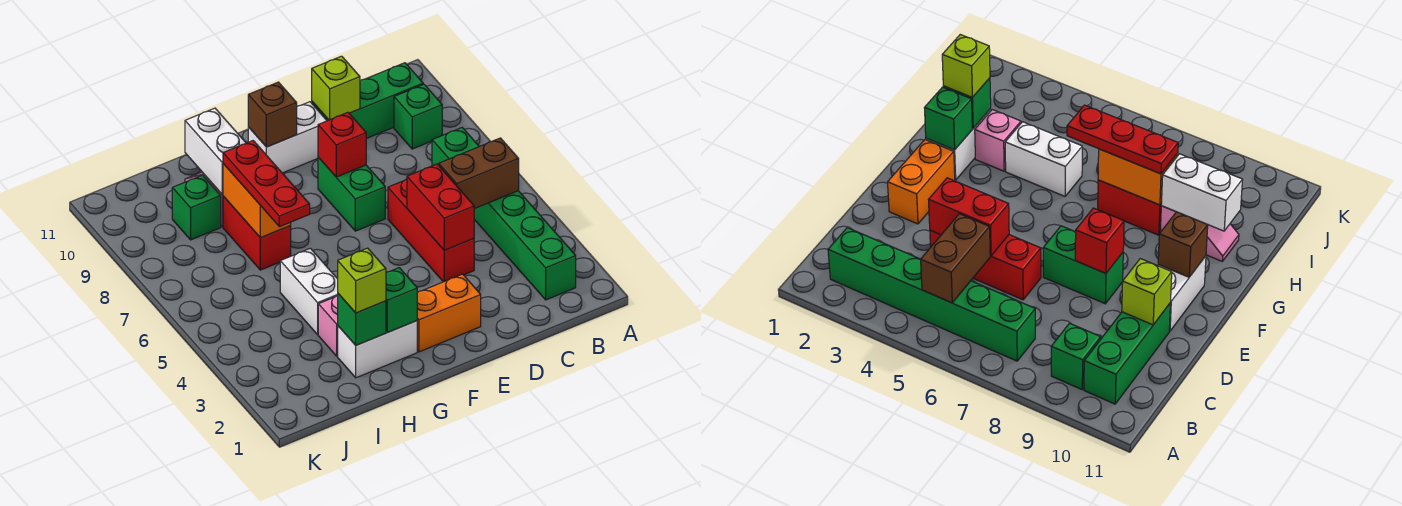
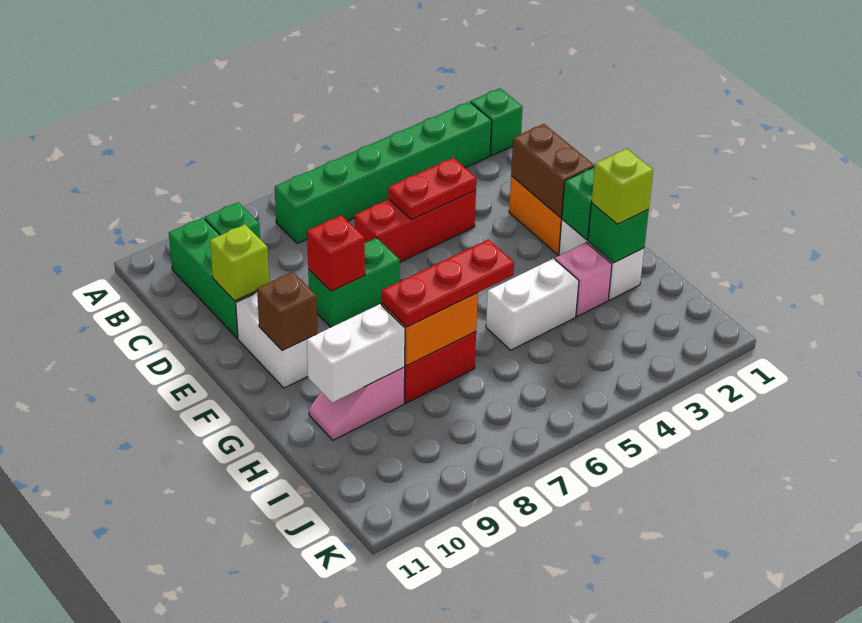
brown 1x2 brick [439,138,519,209] -> brown 1x2 brick moved to [511,124,594,218]
red 1x2 brick [407,164,474,250] -> red 1x2 plate [388,158,477,220]
green 1x1 brick [172,175,221,240] -> green 1x1 brick moved to [471,88,523,156]

